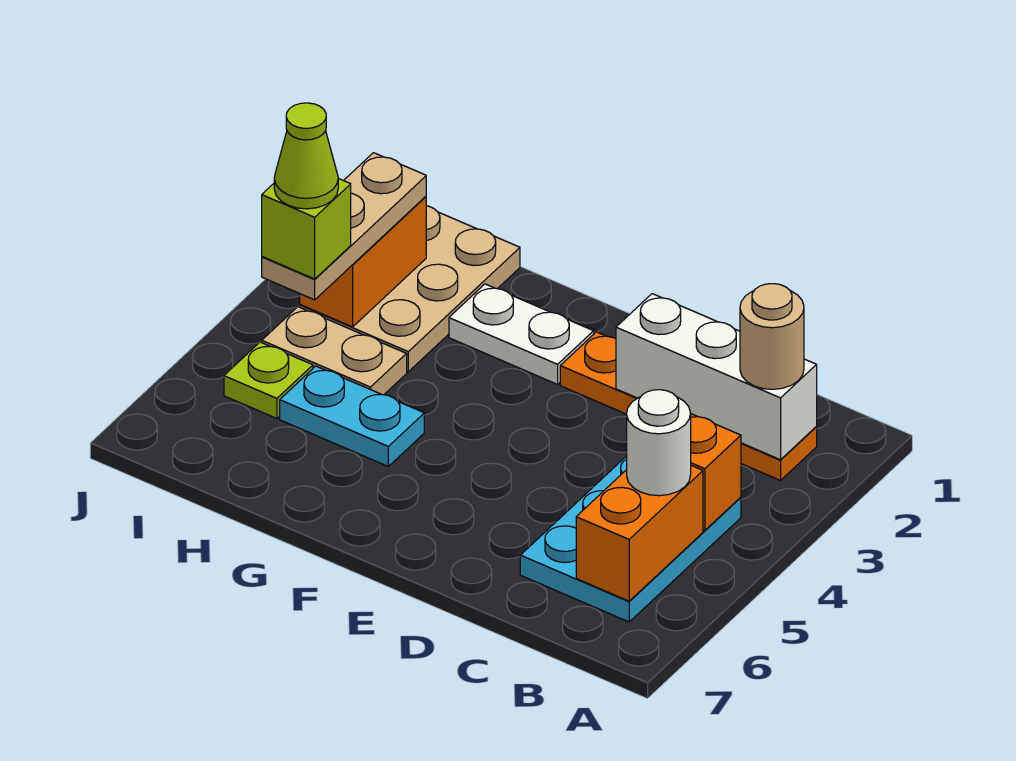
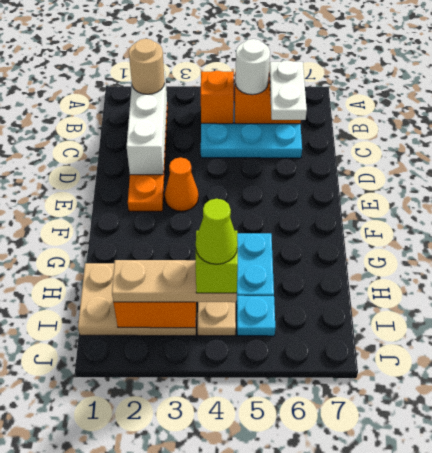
none -> orange 1x1 cone [165,158,198,211]
white 1x2 plate [449,284,594,384] -> white 1x2 plate moved to [269,60,307,120]
lime 1x1 plate [224,342,313,419] -> cyan 1x1 plate [237,296,275,336]

